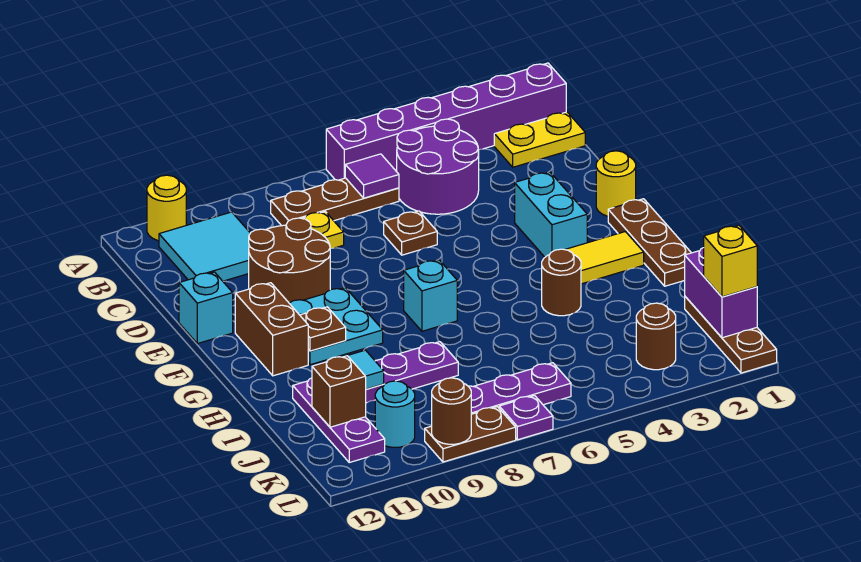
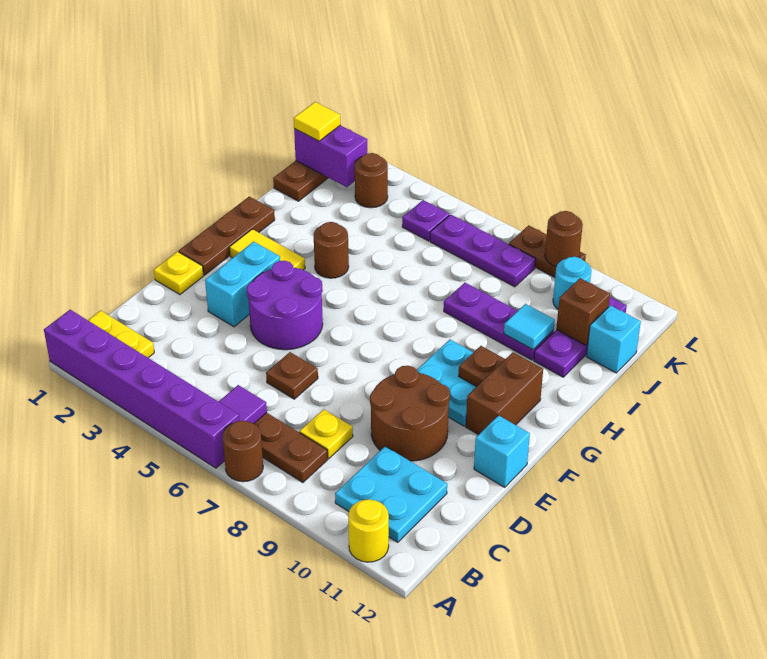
none -> brown 1x1 round brick [222,421,263,482]
purple 2x2 round brick [397,119,479,214] -> purple 2x2 round brick moved to [247,261,323,350]
cyan 2x2 tile [159,212,250,281] -> cyan 2x2 plate [335,446,447,542]
yellow 1x1 round brick [596,151,636,216] -> yellow 1x1 plate [154,252,204,295]
cyan 1x1 brick [404,260,457,331] -> cyan 1x1 brick moved to [586,305,641,373]
purple 1x2 brick [685,248,757,338] -> purple 1x2 brick turned to [294,125,367,187]
yellow 1x1 brick [704,225,757,297] -> yellow 1x1 tile [294,102,341,141]
purple 1x1 plate [499,396,553,440] -> purple 1x1 plate moved to [402,200,449,241]

